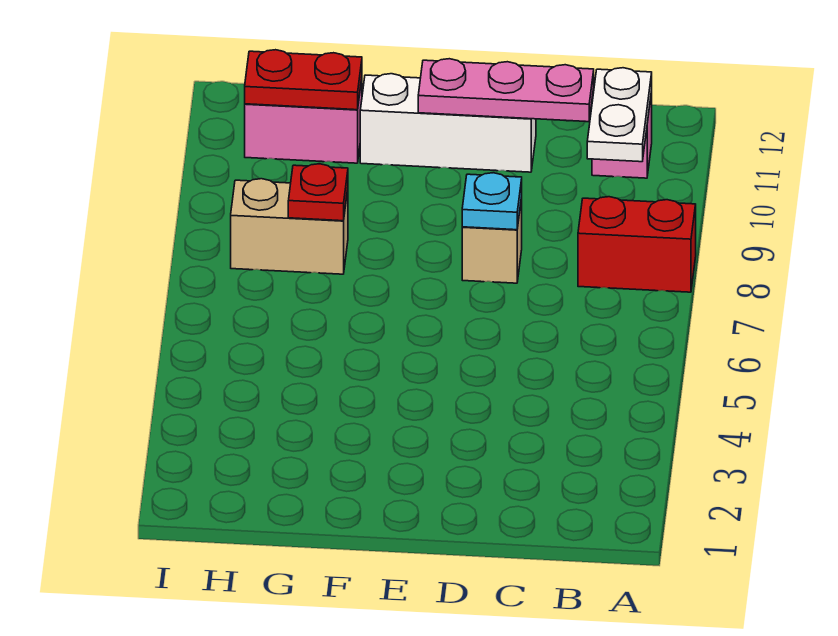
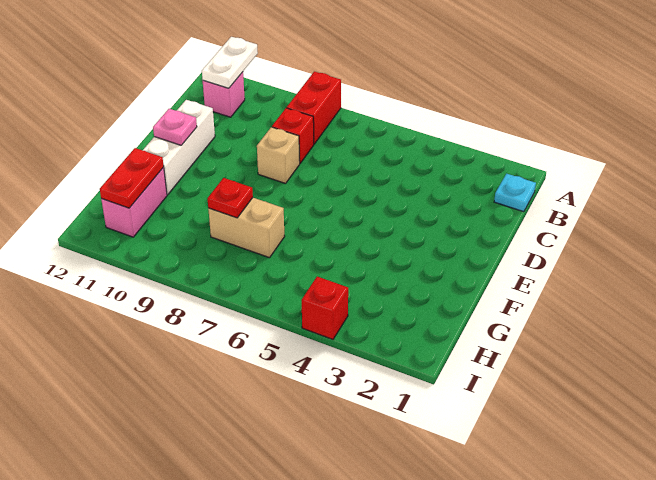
white 1x2 plate [587,68,652,162] -> white 1x2 plate turned to [202,37,258,88]
none -> red 1x1 brick [272,108,314,163]
pink 1x3 plate [418,59,594,122] -> pink 1x1 plate [153,109,197,145]
cyan 1x1 plate [462,173,522,230] -> cyan 1x1 plate moved to [494,174,536,212]
tan 1x2 brick [231,179,348,274] -> tan 1x2 brick turned to [208,198,284,258]
none -> red 1x1 brick [302,277,348,339]

